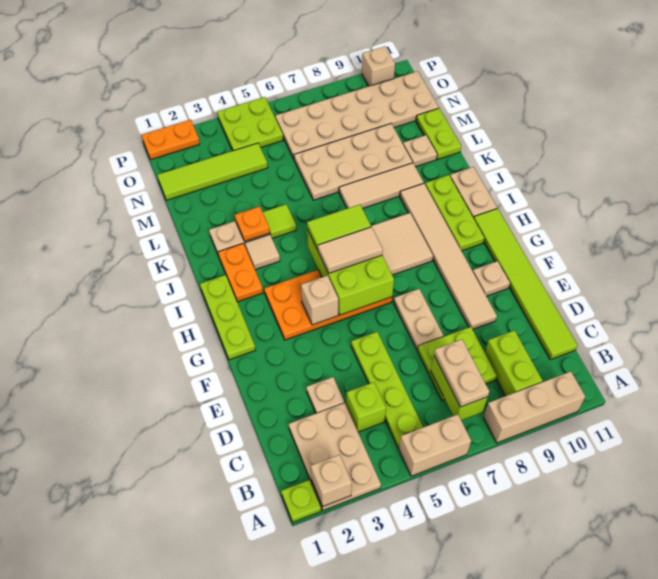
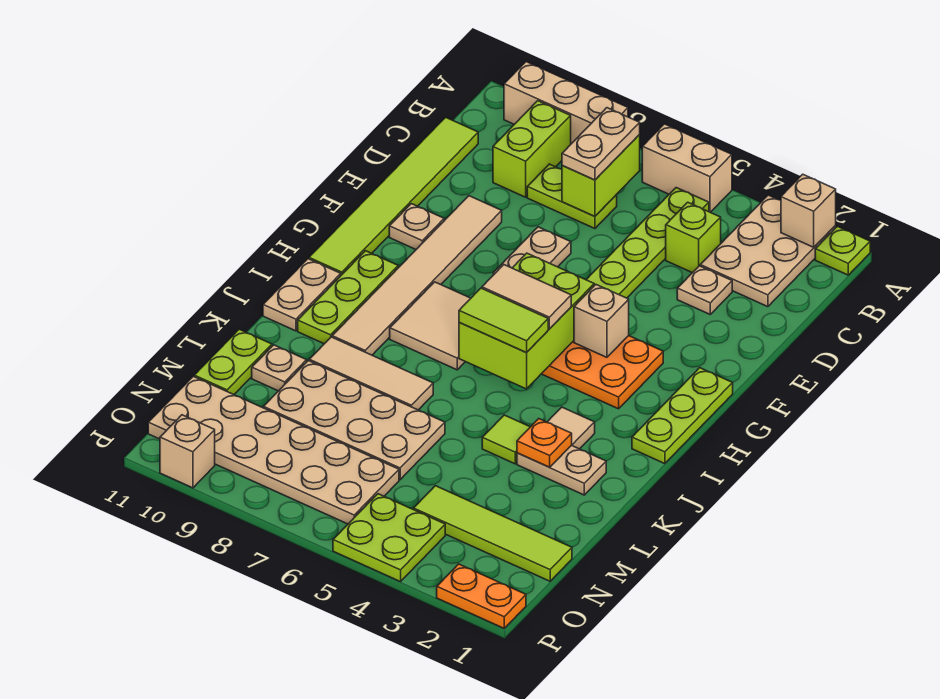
lime 2x2 plate [417,327,497,400] -> lime 1x2 plate [527,164,617,229]
orange 1x2 plate [218,243,263,302] -> none

